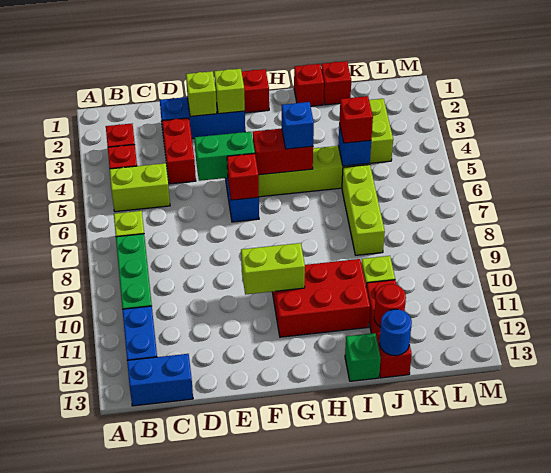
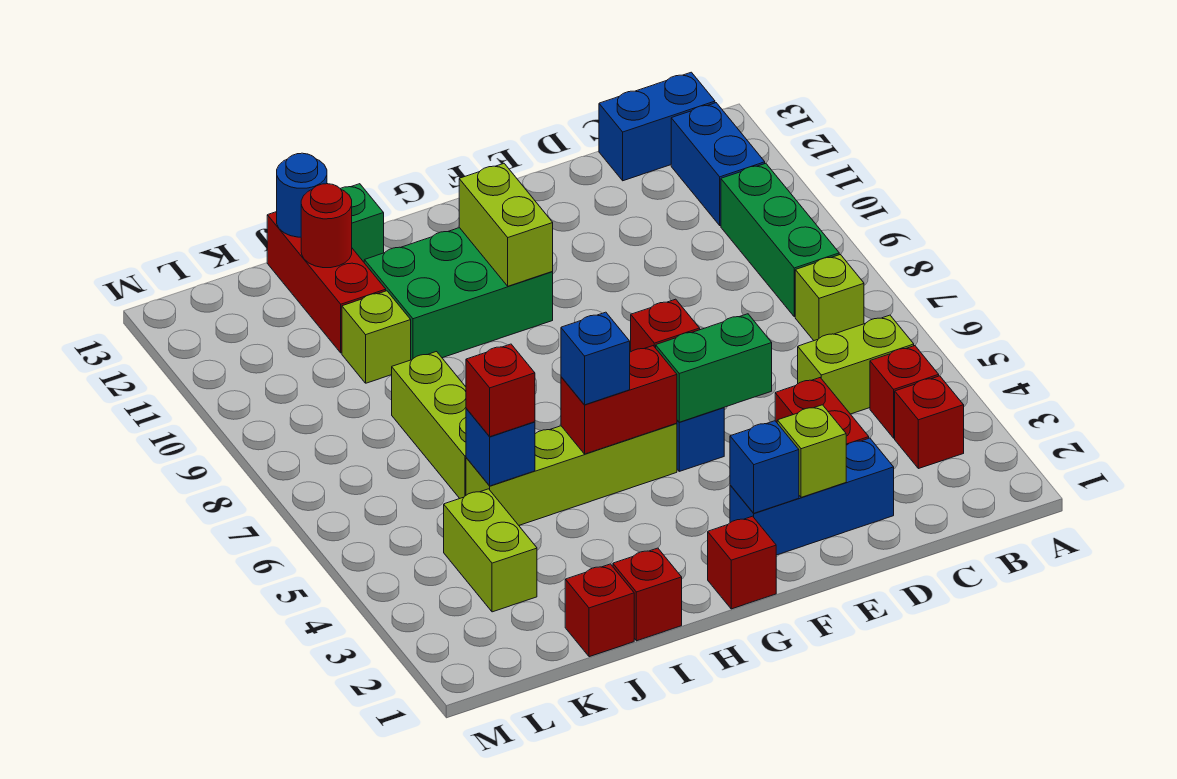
lime 1x1 brick [214,69,245,114] -> blue 1x1 brick [730,421,799,513]
lime 1x2 brick [241,243,305,295] -> lime 1x2 brick turned to [459,164,553,286]
red 2x3 brick [272,259,370,337] -> green 2x3 brick [364,228,553,360]

